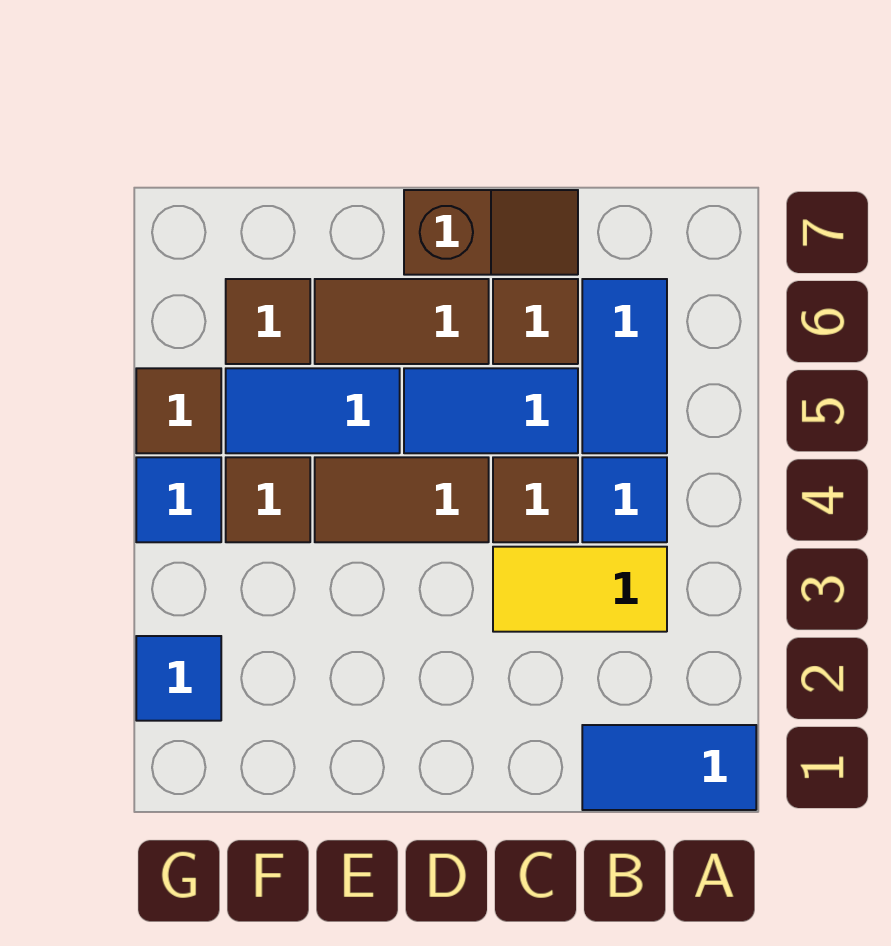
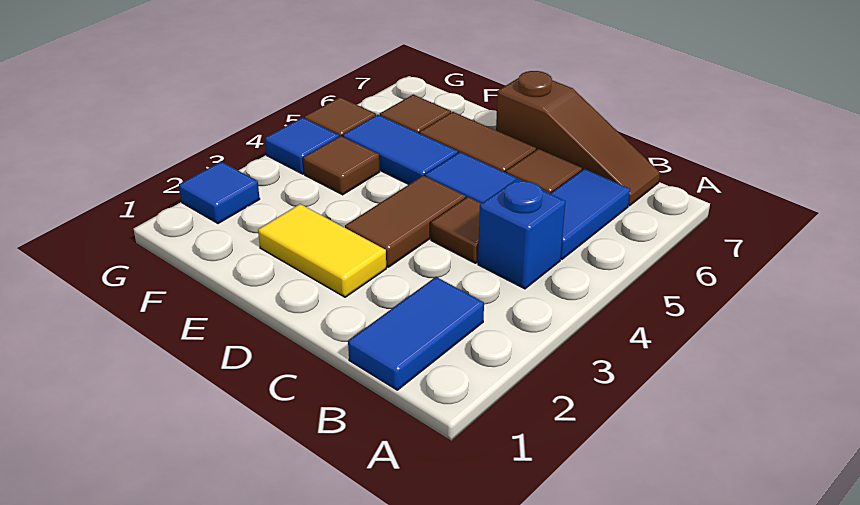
blue 1x2 tile [582,725,756,810] -> blue 1x2 tile turned to [348,277,484,390]
yellow 1x2 tile [493,547,667,632] -> yellow 1x2 tile moved to [258,204,386,297]
blue 1x1 tile [582,457,667,542] -> blue 1x1 brick [478,179,566,289]
brown 1x2 slope [404,190,578,275] -> brown 1x3 slope [496,71,660,206]
brown 1x2 tile [315,457,489,542] -> brown 1x2 tile turned to [345,175,466,267]

